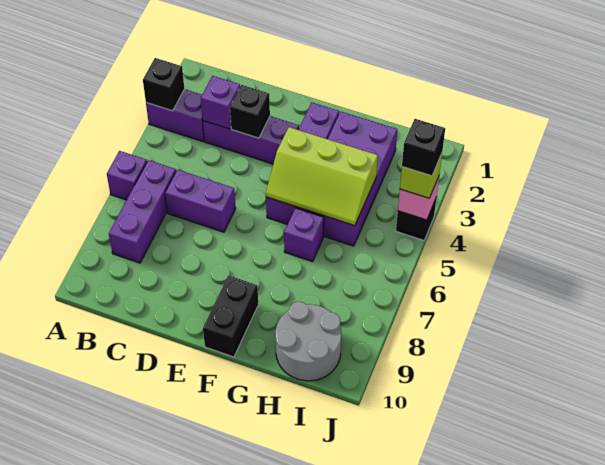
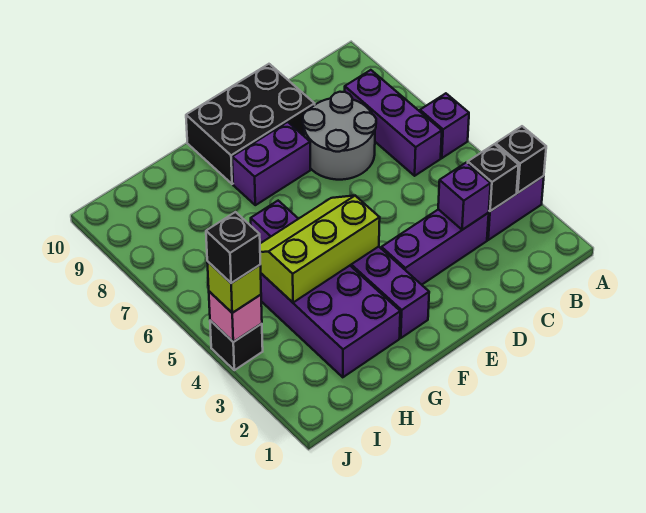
purple 1x2 brick [165,170,236,232] -> purple 1x2 brick moved to [232,122,310,205]
black 1x1 brick [230,85,270,138] -> black 1x1 brick moved to [468,144,519,211]
black 1x2 brick [203,275,258,357] -> black 2x3 brick [186,64,315,184]
grey 2x2 round brick [276,302,342,381] -> grey 2x2 round brick moved to [303,92,376,180]

